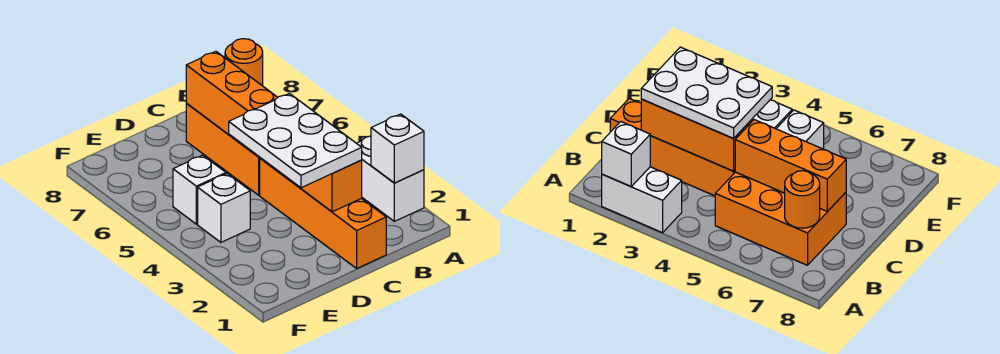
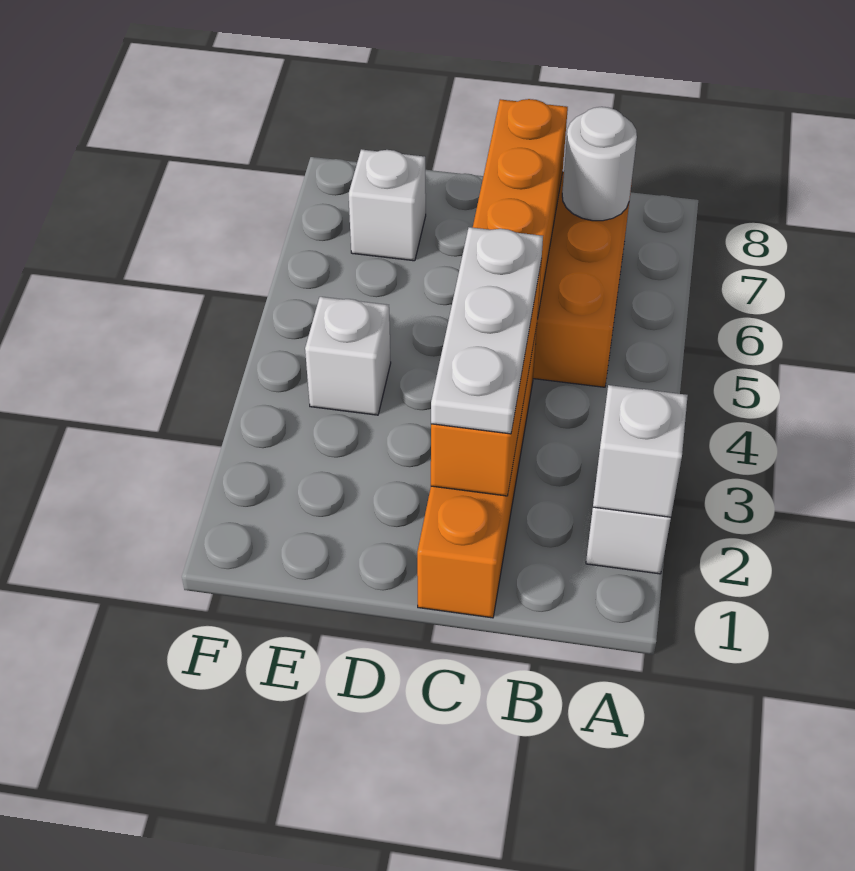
orange 1x1 round brick [225,39,263,86] -> white 1x1 round brick [562,107,637,221]
white 2x3 plate [229,93,362,188] -> white 1x3 plate [431,227,543,434]
white 1x1 brick [173,155,226,224] -> white 1x1 brick moved to [349,149,426,261]

